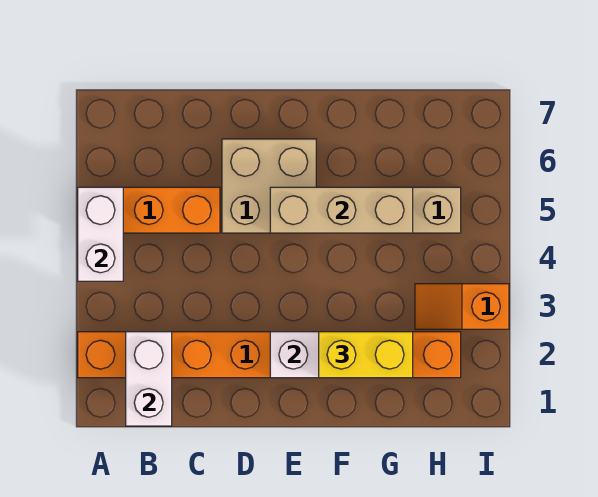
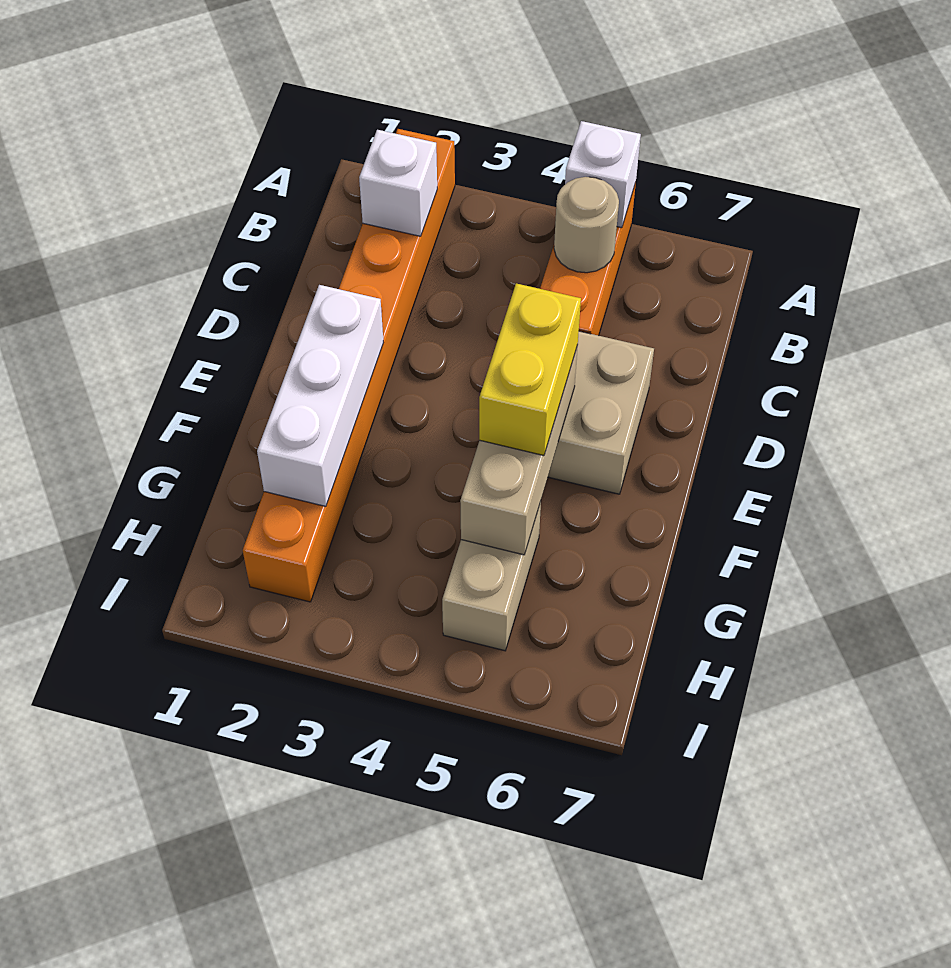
white 1x2 brick [78,187,123,281] -> white 1x1 brick [565,121,641,228]
white 1x2 brick [126,332,172,426] -> white 1x1 brick [359,130,437,236]
none -> tan 1x1 round brick [554,177,619,273]
yellow 1x2 brick [319,332,413,378] -> yellow 1x2 brick moved to [479,283,581,456]
orange 1x2 slope [415,284,509,329] -> none

